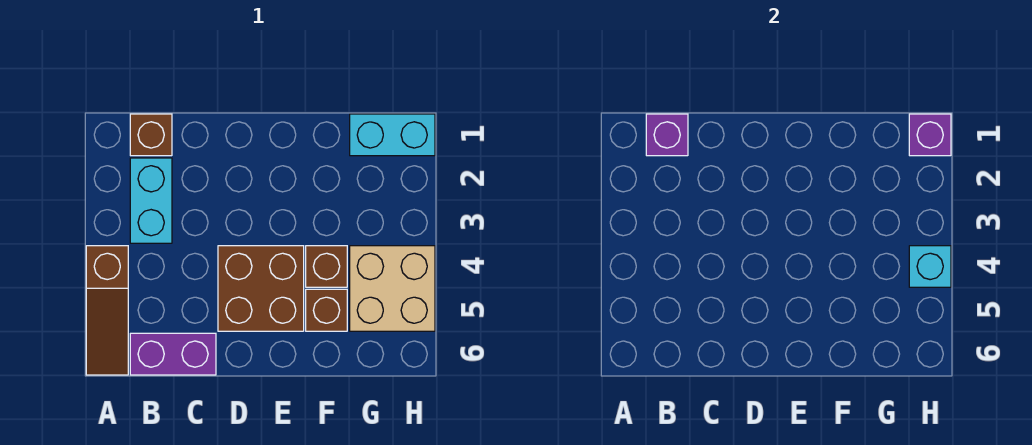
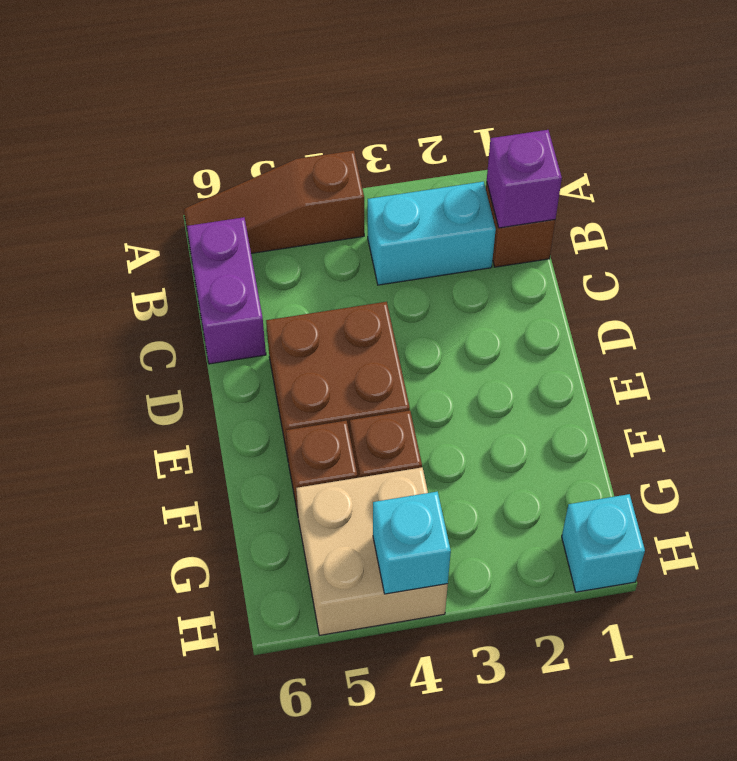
cyan 1x2 brick [350,114,435,156] -> cyan 1x1 brick [562,494,645,592]
purple 1x1 brick [909,114,951,156] -> none

